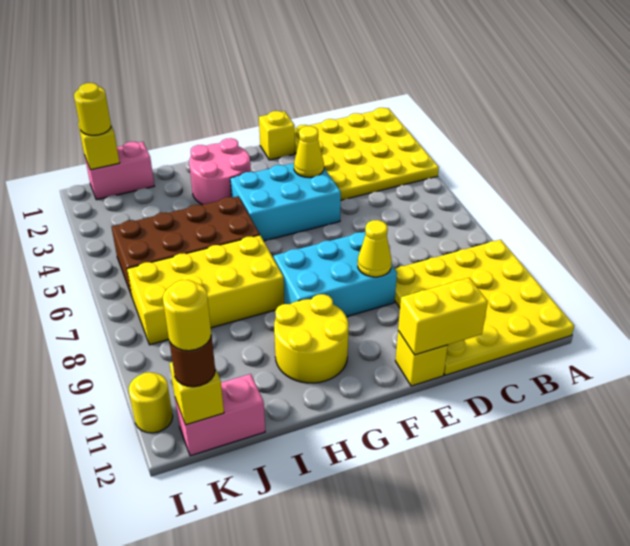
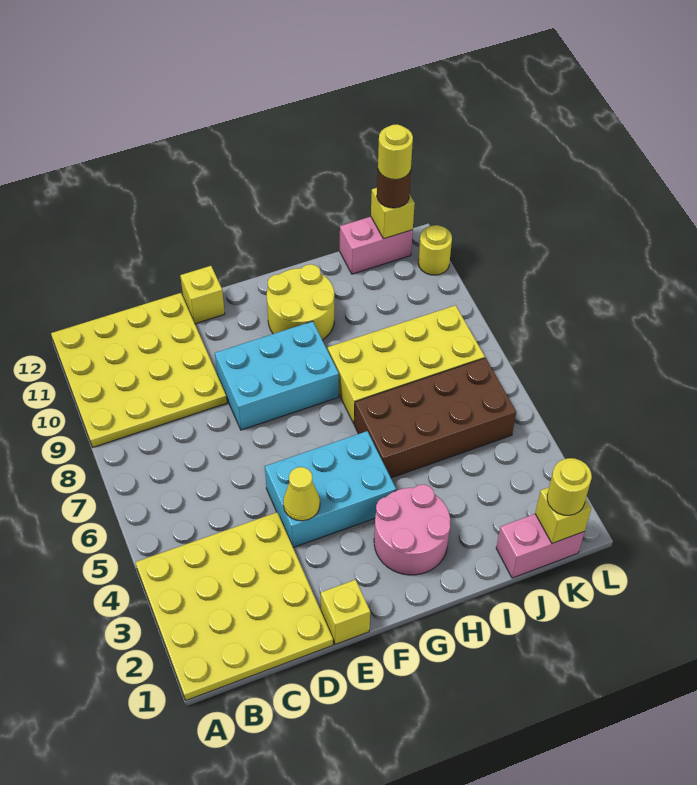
yellow 1x2 brick [398,278,488,355] -> none
yellow 1x1 cone [358,220,392,277] -> none

